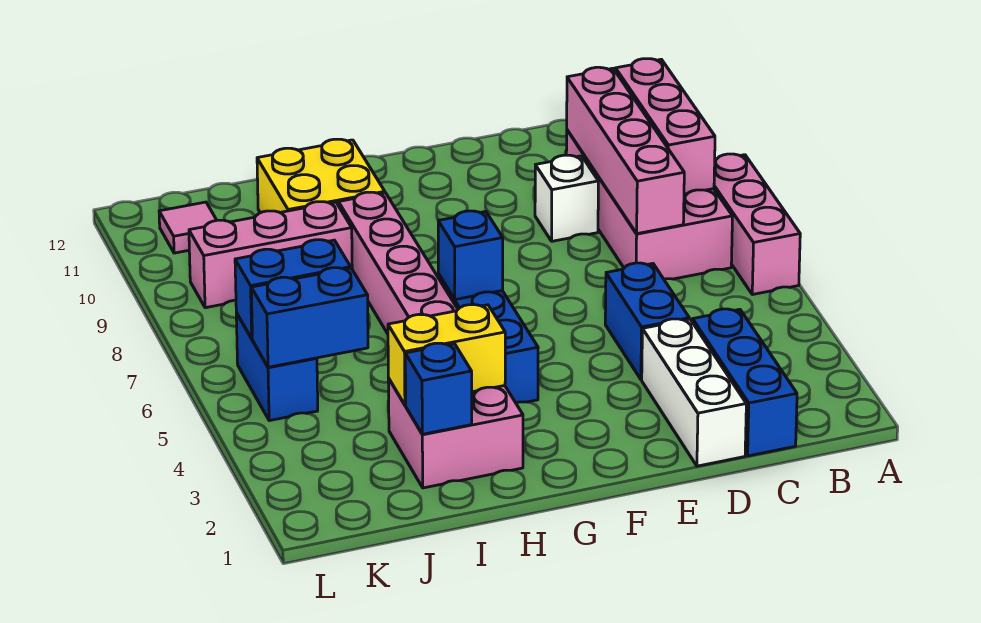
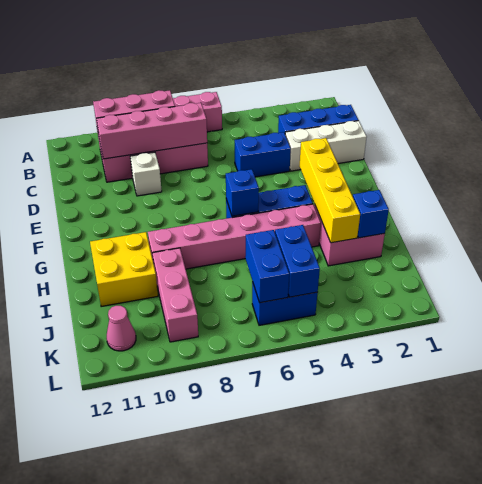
yellow 1x2 brick [388,305,505,405] -> yellow 1x4 brick [300,138,360,243]
pink 1x1 tile [159,202,217,253] -> pink 1x1 cone [107,306,136,351]

